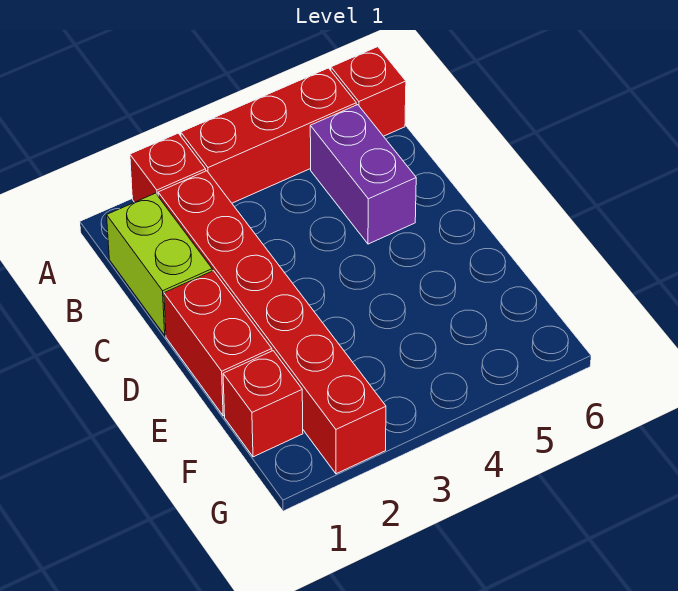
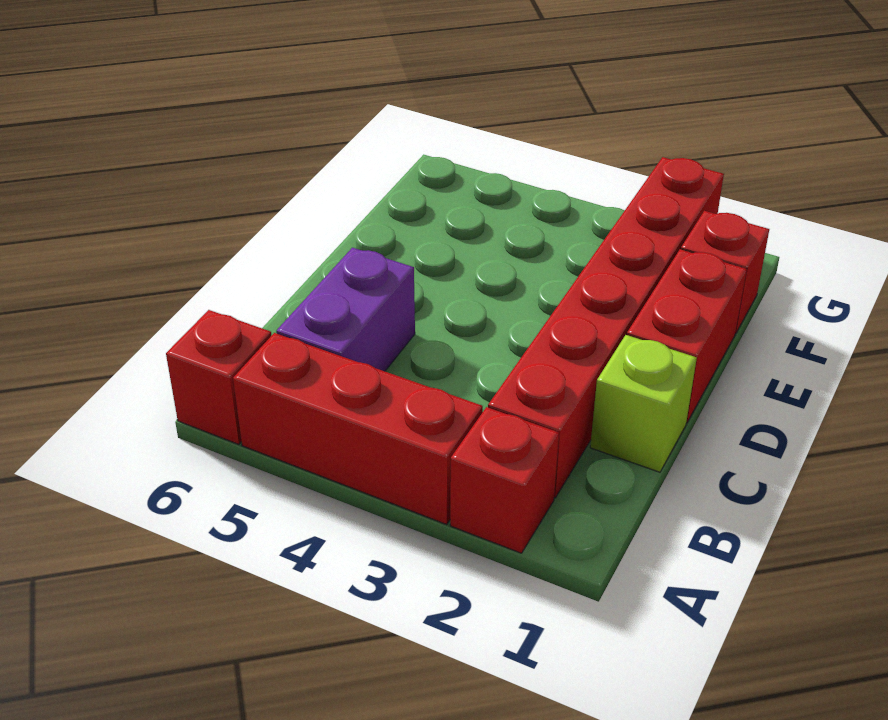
lime 1x2 brick [107,193,212,336] -> lime 1x1 brick [590,335,697,472]

